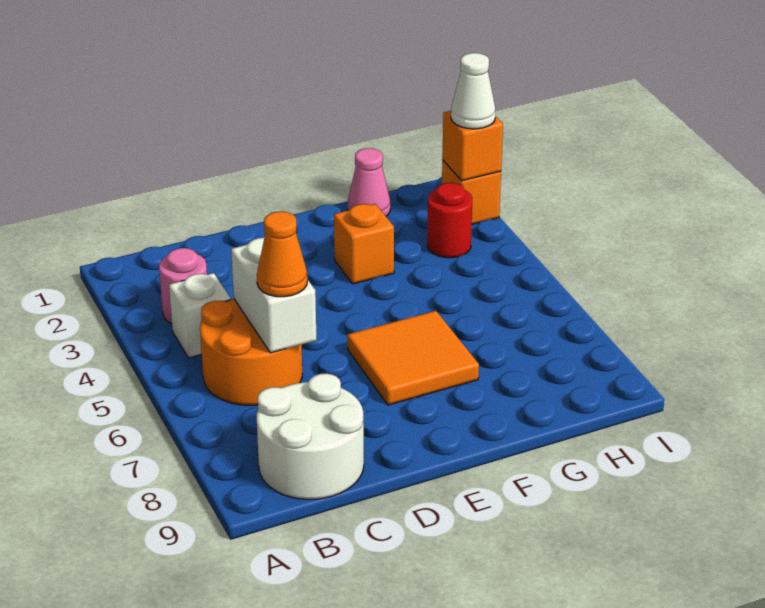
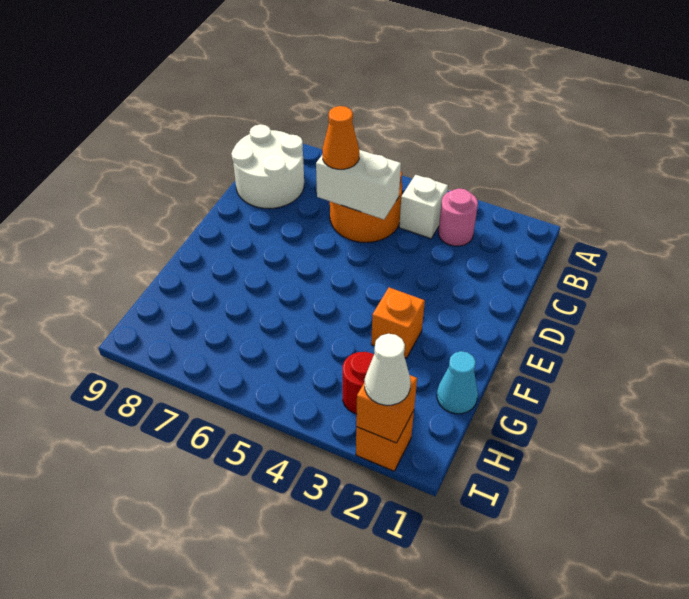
orange 2x2 tile [347,311,479,405] -> none
pink 1x1 cone [348,148,390,216] -> cyan 1x1 cone [437,351,478,414]

